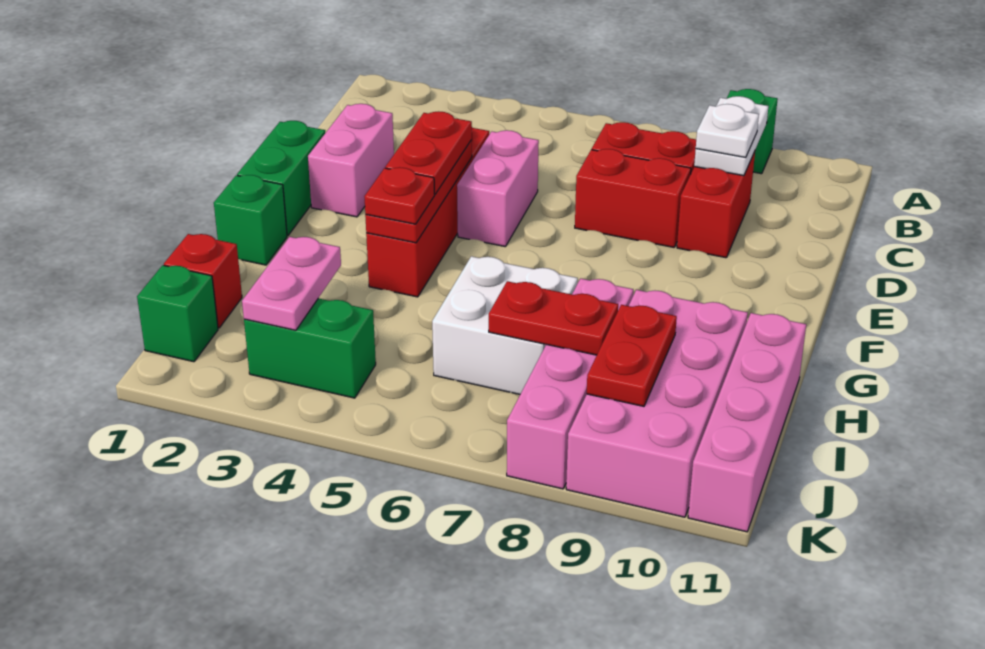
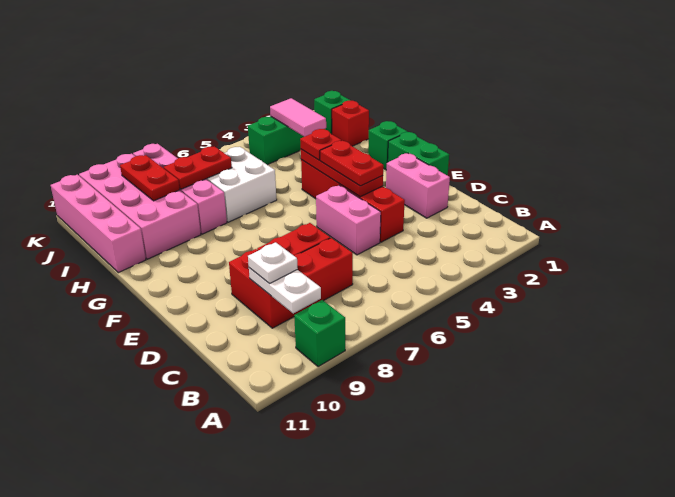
pink 1x2 plate [242,237,341,330] -> pink 1x2 tile [270,98,326,137]

